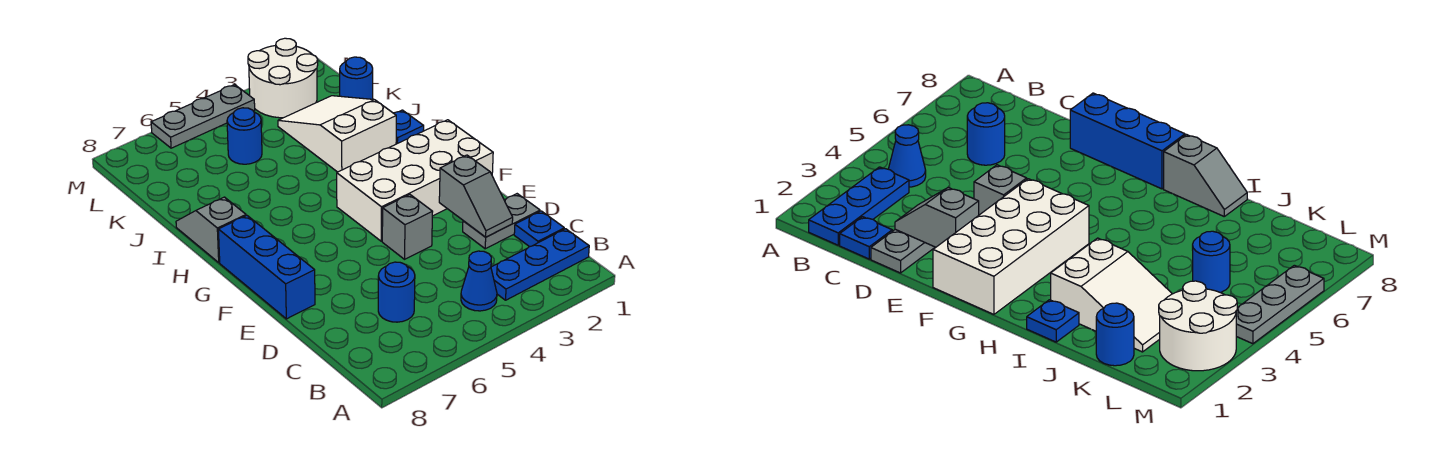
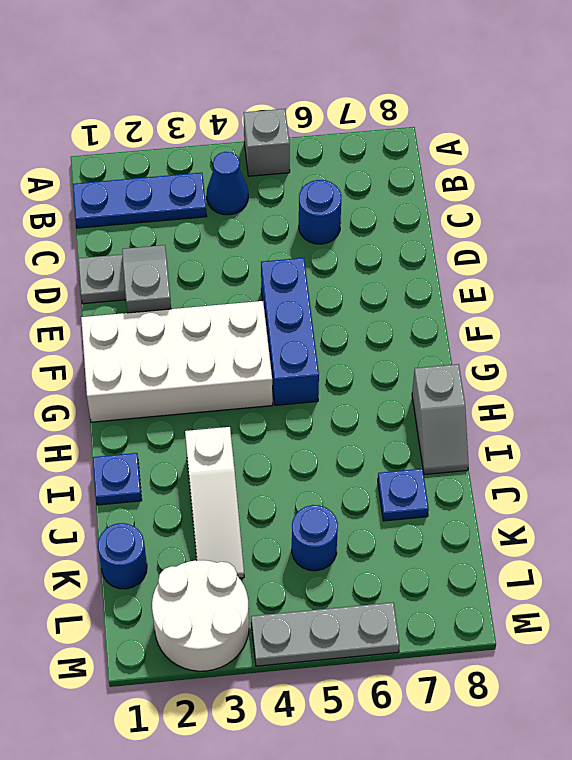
blue 1x1 plate [514,211,564,247] -> blue 1x1 plate moved to [378,469,429,521]
grey 1x1 brick [382,195,433,259] -> grey 1x1 brick moved to [244,109,290,176]
blue 1x3 brick [218,216,315,319] -> blue 1x3 brick moved to [261,258,319,405]
white 2x3 slope [278,96,396,172] -> white 1x3 slope [185,427,244,578]

